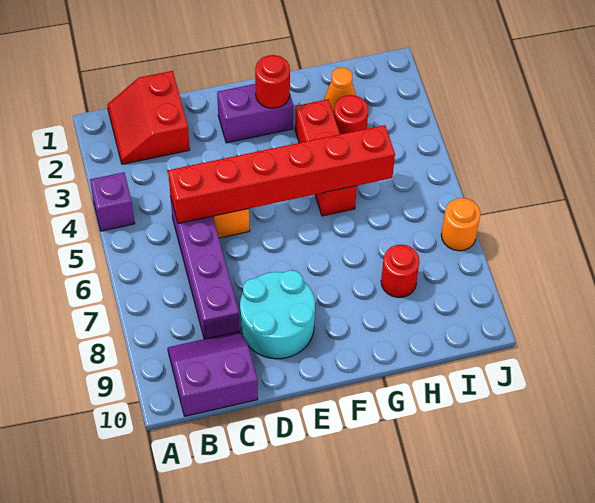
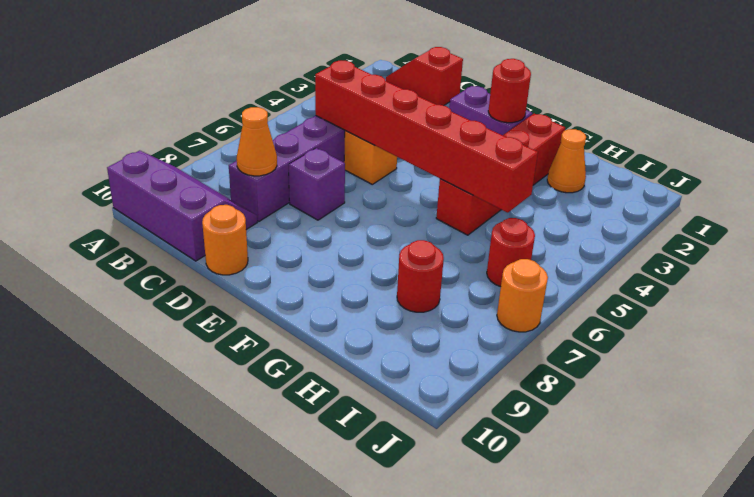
purple 1x1 brick [90,172,135,231] -> purple 1x1 brick moved to [289,148,345,220]
red 2x2 slope [107,71,190,164] -> red 1x2 slope [386,47,463,106]
purple 2x2 slope [168,331,258,416] -> purple 2x3 slope [107,151,257,261]
none -> orange 1x1 cone [237,107,277,176]
cyan 2x2 round brick [240,270,315,359] -> none
none -> orange 1x1 round brick [202,205,248,275]
red 1x3 brick [295,99,357,216] -> red 1x4 brick [436,114,565,235]
red 1x1 round brick [334,95,368,134] -> red 1x1 round brick moved to [487,218,535,287]

